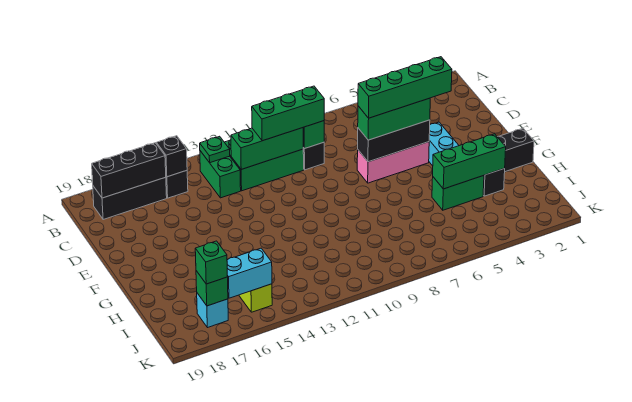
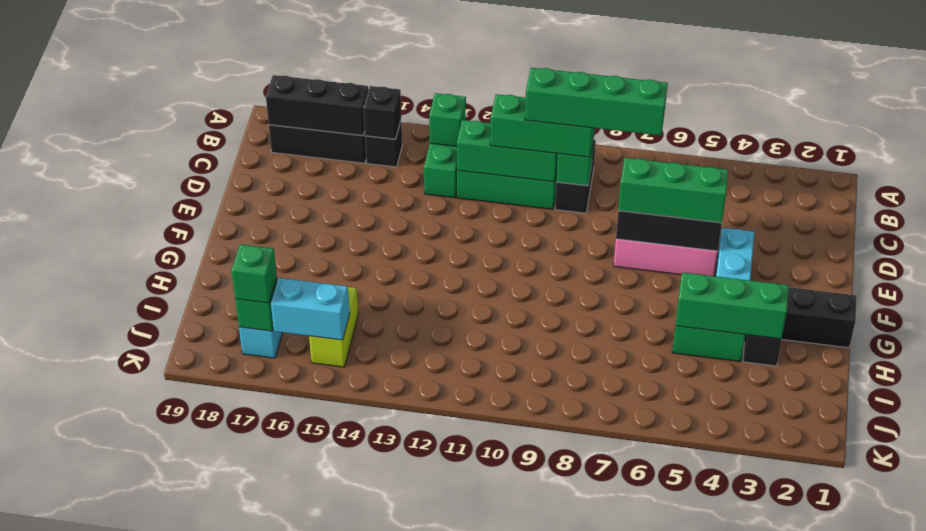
green 1x1 plate [200,136,230,163] -> green 1x1 brick [429,93,466,146]
green 1x4 brick [358,57,452,118] -> green 1x4 brick moved to [525,68,668,135]

